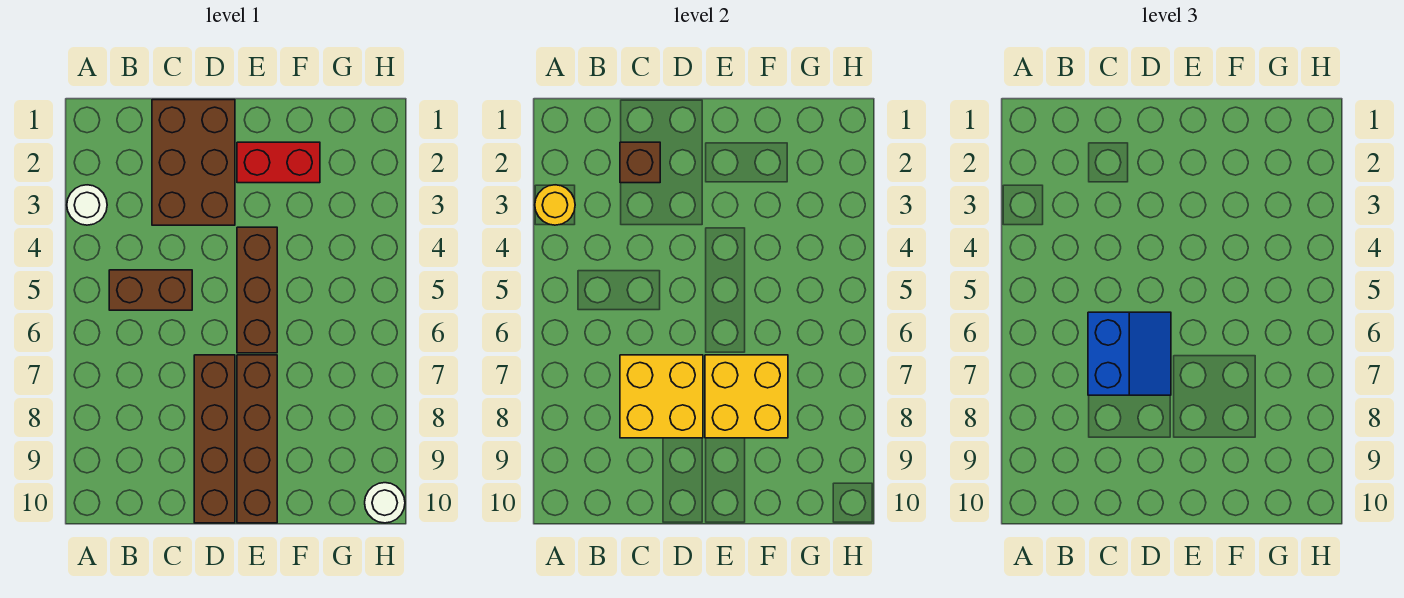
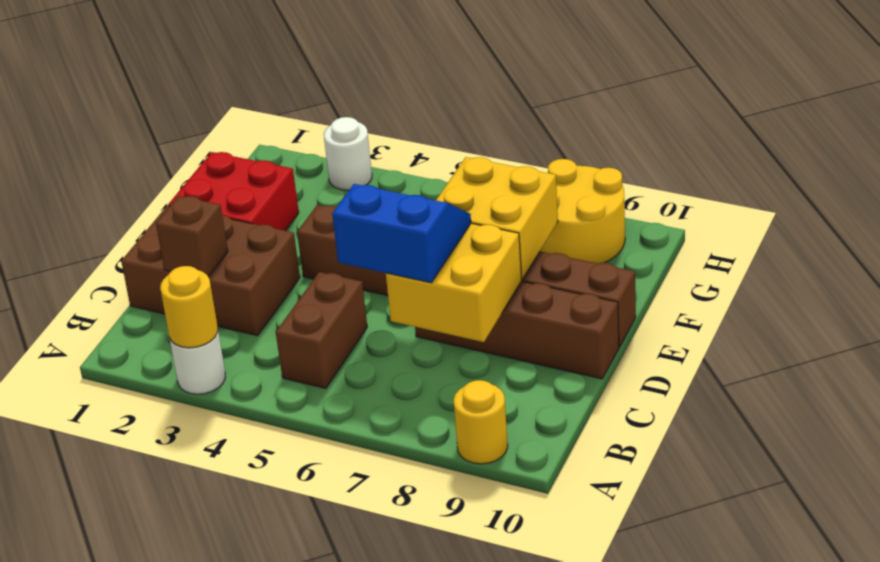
none -> yellow 1x1 round brick [453,380,508,464]
red 1x2 brick [237,142,320,183] -> red 2x2 brick [168,152,299,231]
none -> yellow 2x2 round brick [540,159,625,264]
white 1x1 round brick [365,483,405,523] -> white 1x1 round brick moved to [324,117,372,190]

